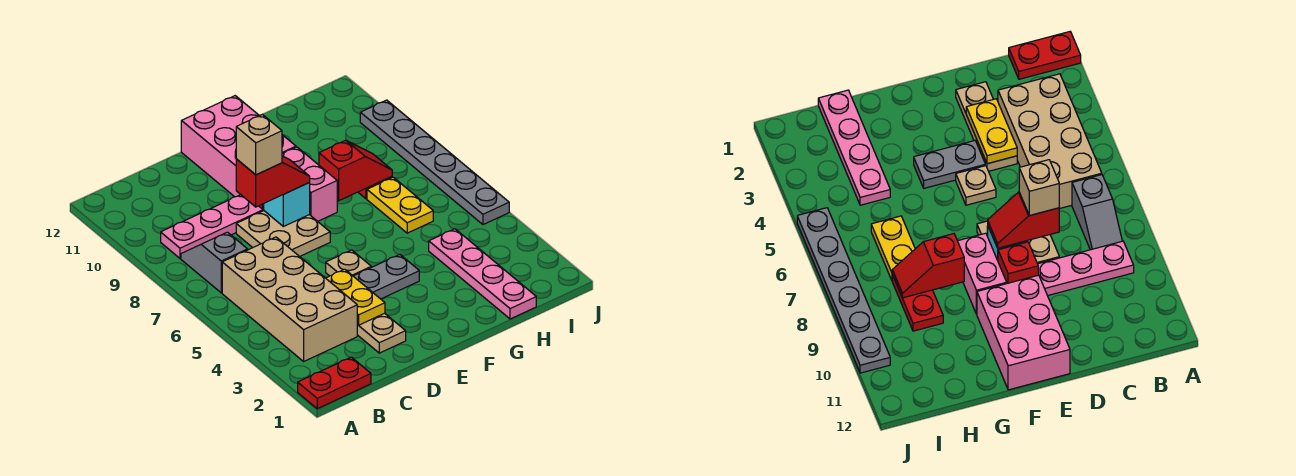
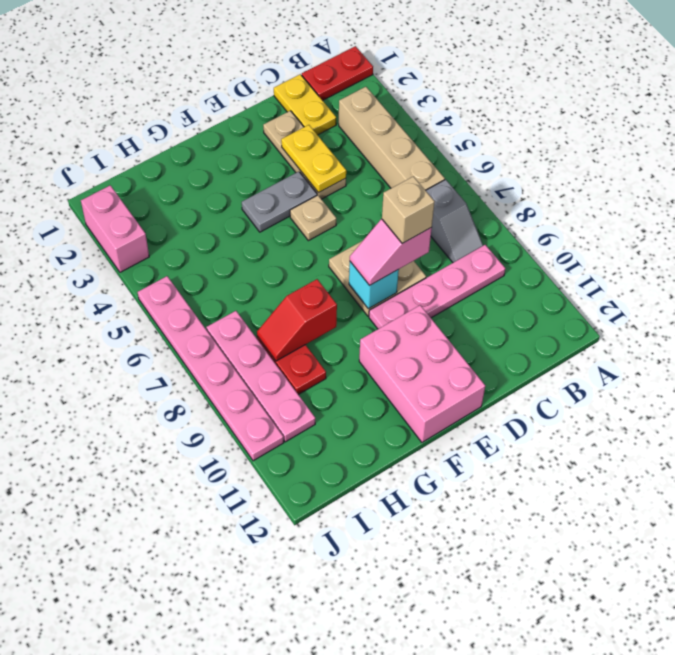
tan 2x4 brick [222,237,357,361] -> tan 1x4 brick [339,87,445,190]
red 1x2 slope [236,156,310,207] -> pink 1x2 slope [350,219,432,285]
red 1x1 brick [998,242,1038,283] -> none
pink 1x2 brick [282,147,337,221] -> pink 1x2 brick moved to [81,185,149,272]
pink 1x4 plate [429,229,536,319] -> pink 1x4 plate moved to [206,311,315,442]
yellow 1x2 plate [367,177,433,233] -> yellow 1x2 plate moved to [274,74,336,135]
grey 1x6 plate [360,100,509,225] -> pink 1x6 plate [138,276,284,461]

